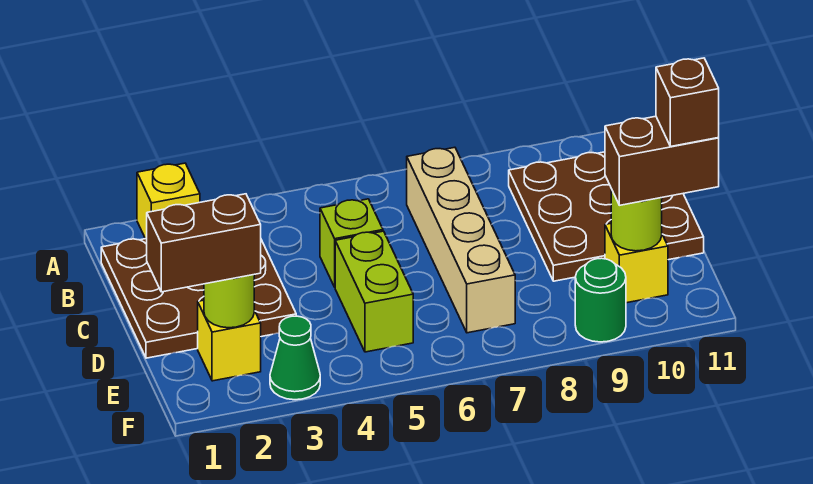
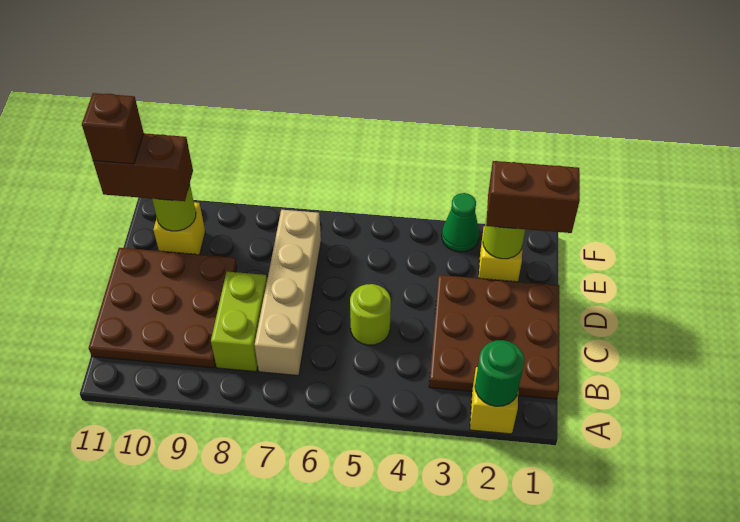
lime 1x1 brick [320,199,383,287] -> lime 1x1 round brick [350,284,391,345]
lime 1x2 brick [335,231,413,352] -> lime 1x2 brick moved to [211,272,267,372]
green 1x1 round brick [575,258,626,342] -> green 1x1 round brick moved to [475,340,525,406]

